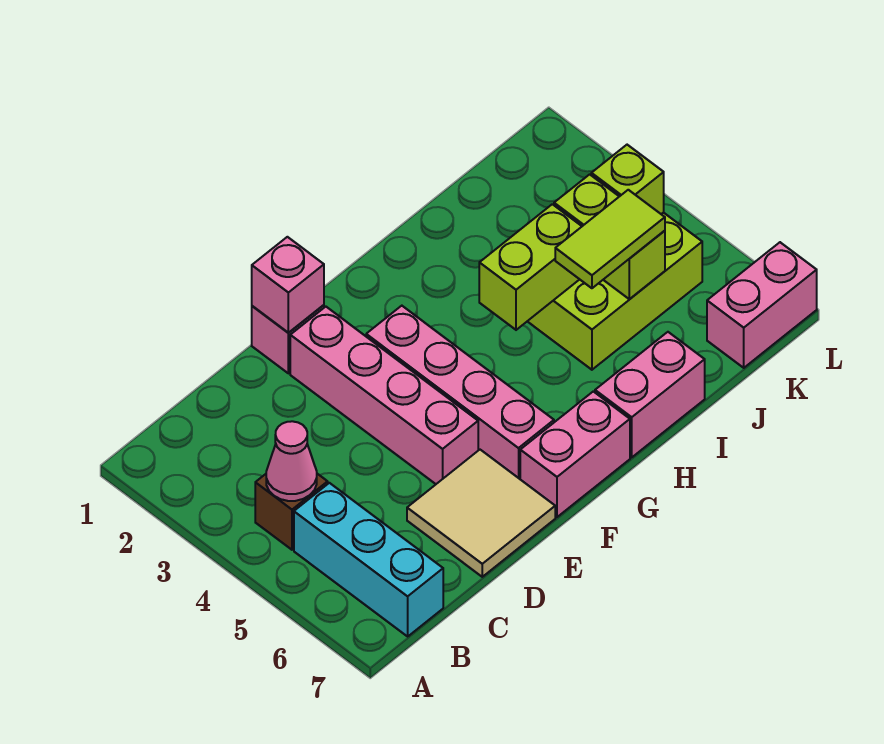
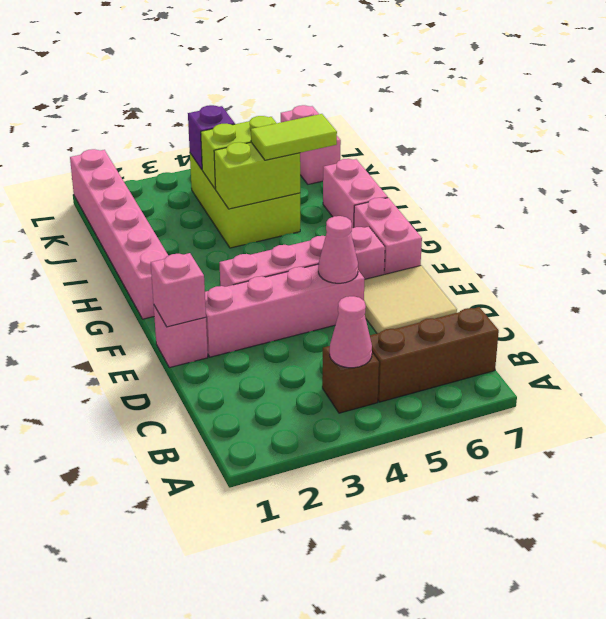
cyan 1x3 brick [294,483,443,636] -> brown 1x3 brick [370,307,499,402]
none -> pink 1x1 cone [318,216,358,283]
none -> pink 1x6 brick [70,149,168,319]
lime 1x2 brick [479,204,582,330] -> lime 1x2 brick turned to [214,142,300,209]
lime 1x2 tile [555,190,665,288] -> lime 1x2 tile turned to [251,114,337,160]
lime 1x1 brick [591,145,664,214] -> purple 1x1 brick [188,105,235,169]

